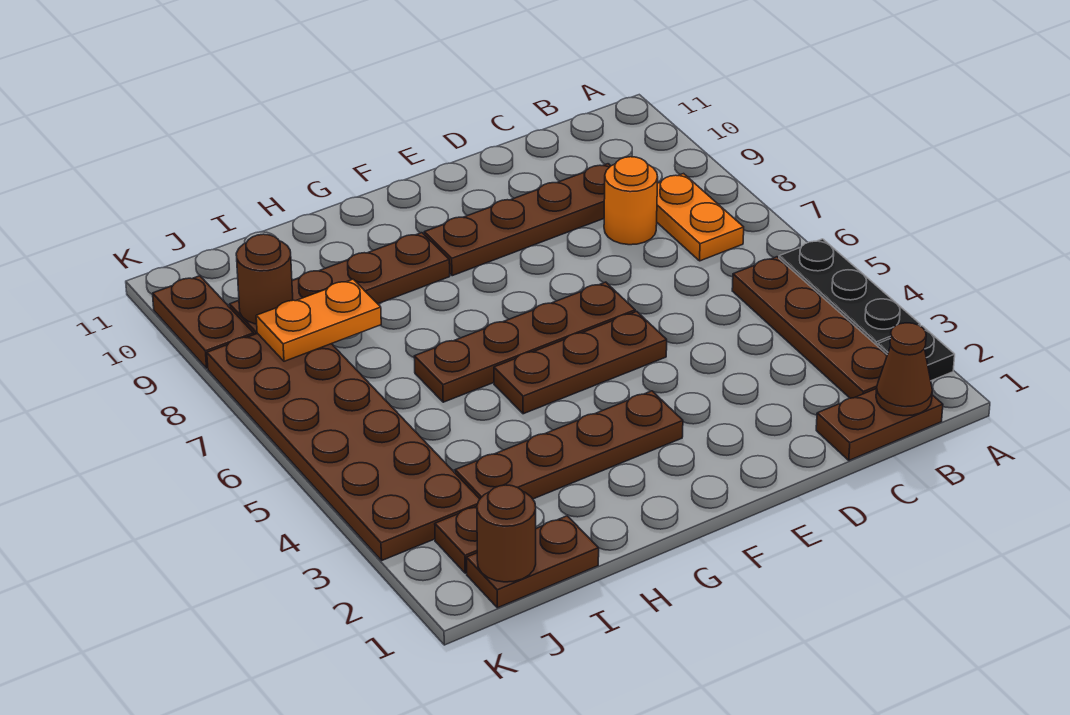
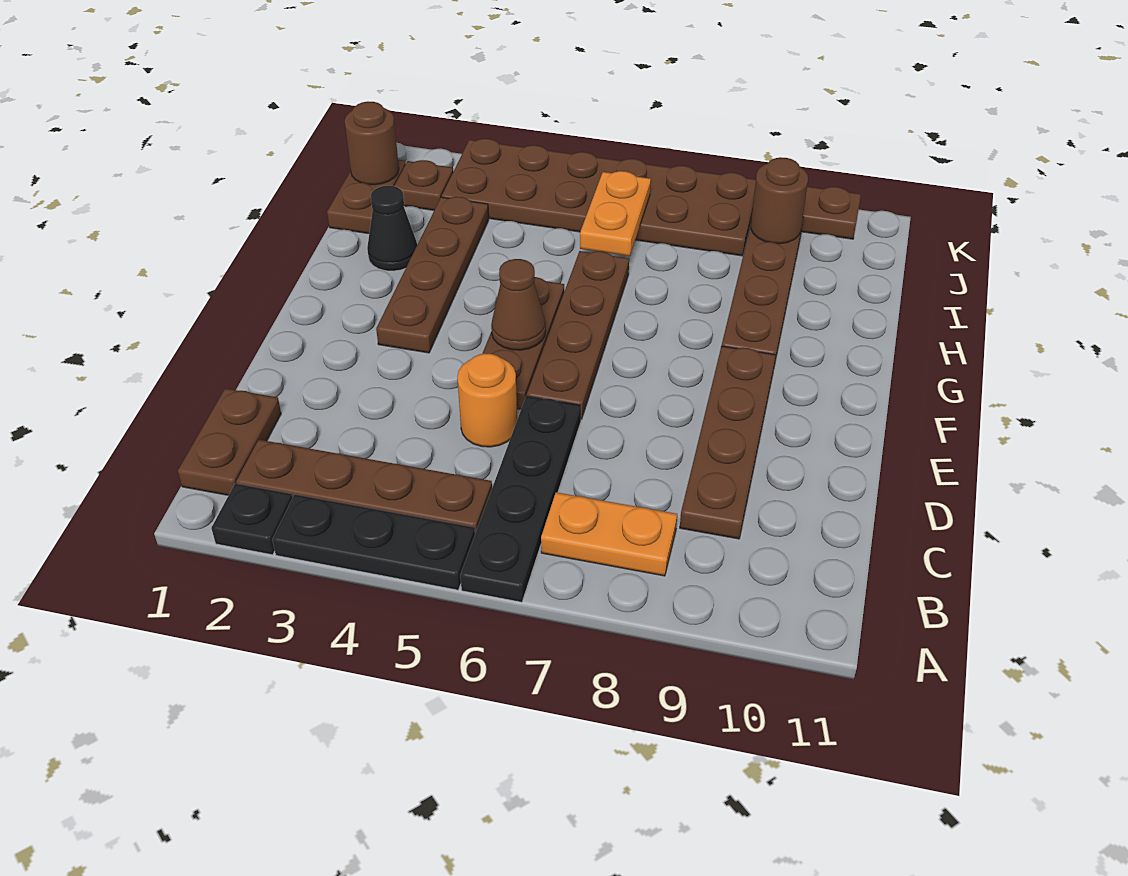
none -> black 1x4 plate [460,396,581,602]
brown 1x1 cone [876,323,932,416] -> brown 1x1 cone moved to [491,259,546,350]
orange 1x1 round brick [604,157,658,245] -> orange 1x1 round brick moved to [457,353,517,447]
none -> black 1x1 cone [367,186,417,271]
orange 1x2 plate [256,279,381,361] -> orange 1x2 plate moved to [580,171,651,256]

